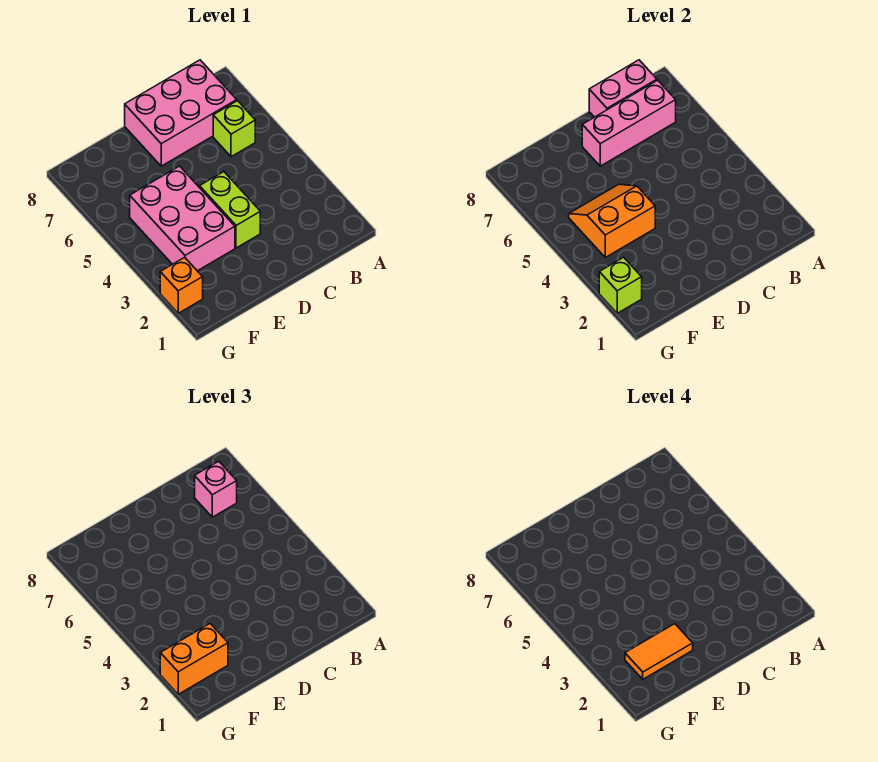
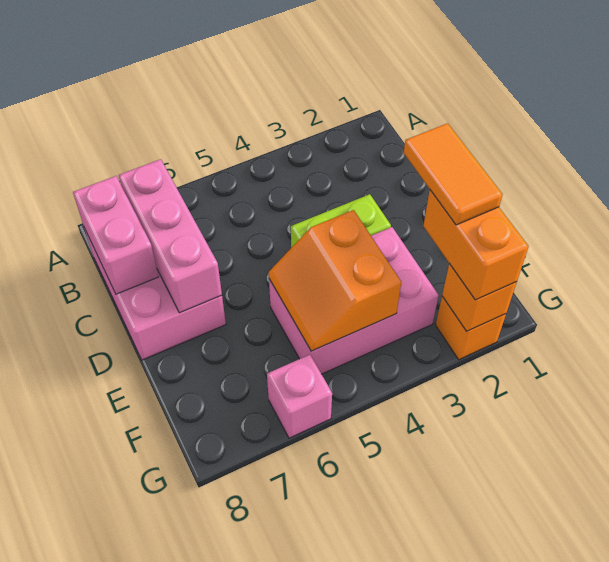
lime 1x1 brick [213,101,255,157] -> none
pink 1x1 brick [195,461,237,517] -> pink 1x1 brick moved to [267,355,332,438]
lime 1x1 brick [599,257,642,313] -> orange 1x1 brick [442,264,517,332]

